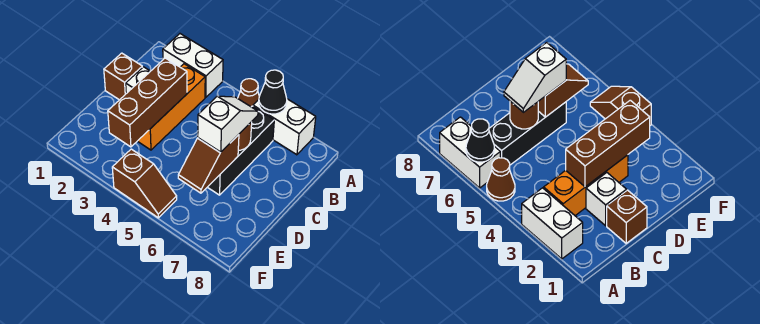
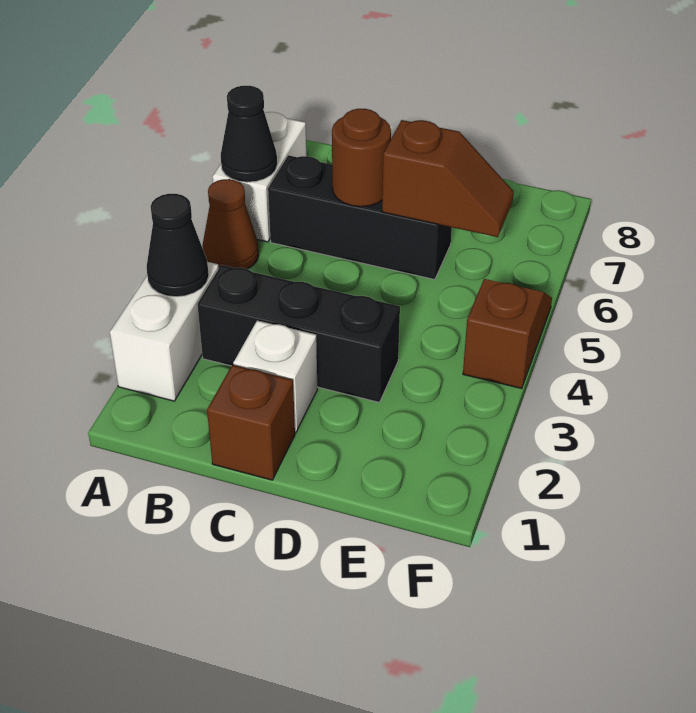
none -> black 1x1 cone [147,194,209,297]
orange 1x3 brick [138,64,205,150] -> black 1x3 brick [197,265,400,402]
brown 1x3 brick [108,58,187,147] -> none
white 1x2 slope [198,96,258,152] -> none

